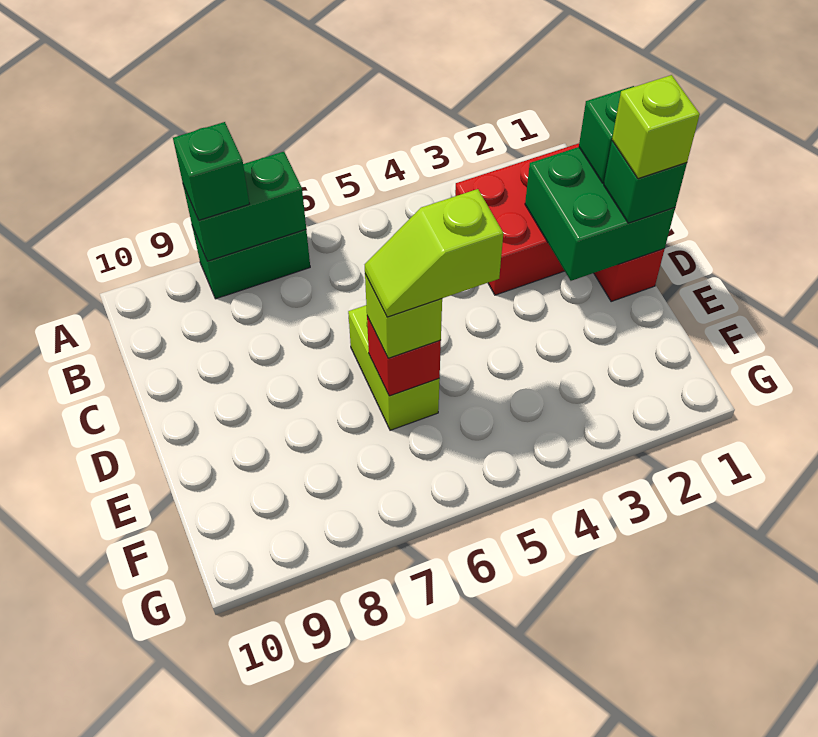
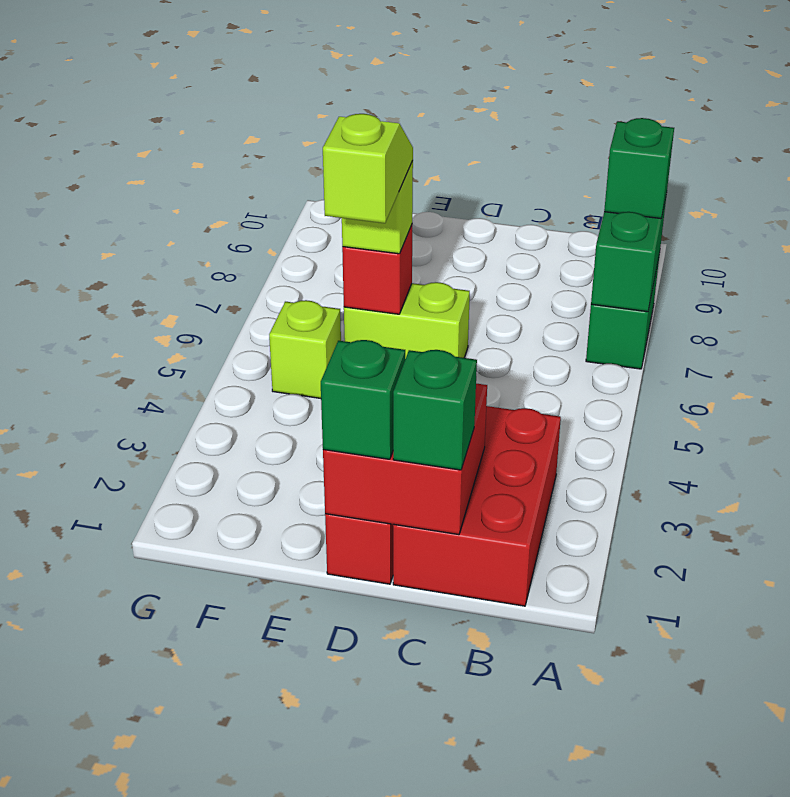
green 2x2 brick [525,147,675,281] -> red 2x2 brick [323,383,487,535]
lime 1x1 brick [612,75,700,179] -> lime 1x1 brick moved to [269,300,341,398]

